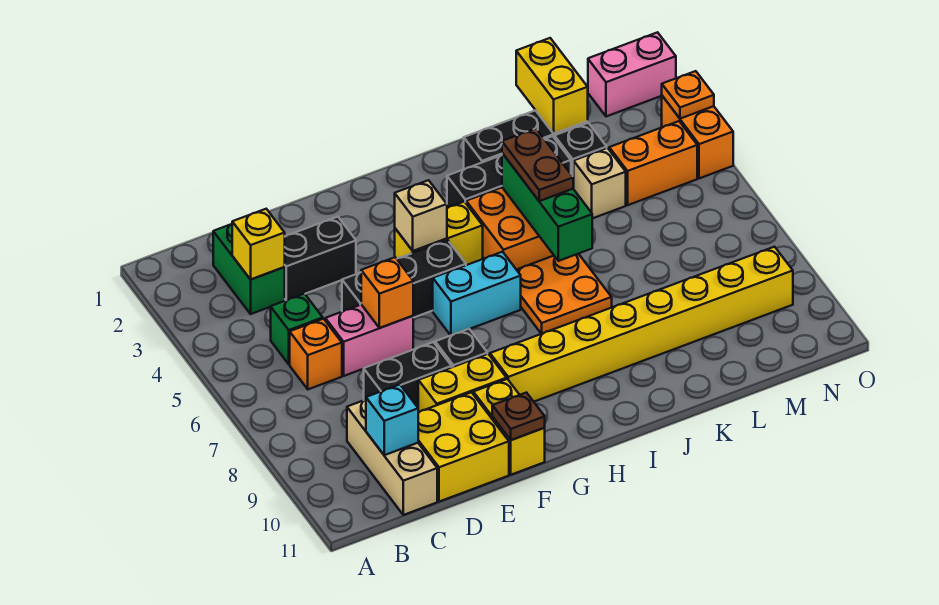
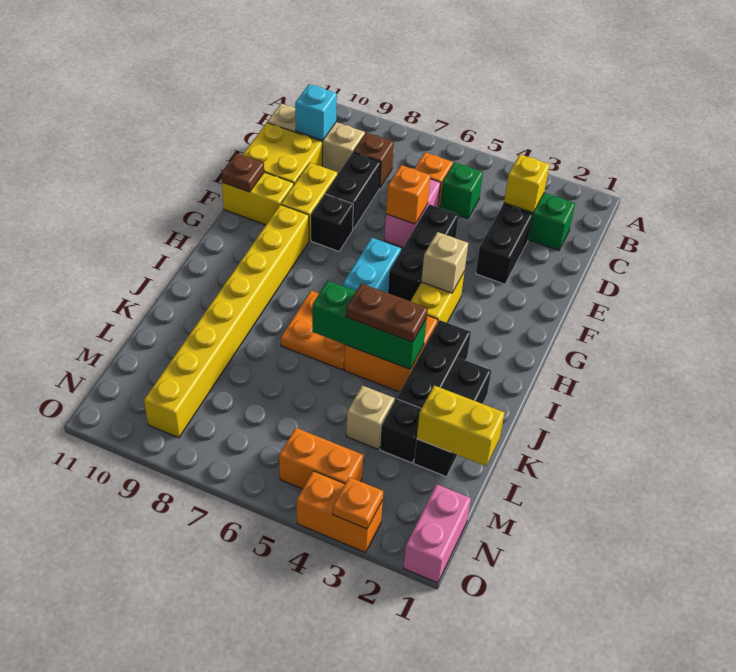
none -> brown 1x1 brick [353,132,394,188]
orange 1x2 brick [609,121,697,205] -> orange 1x2 brick turned to [279,428,363,489]

